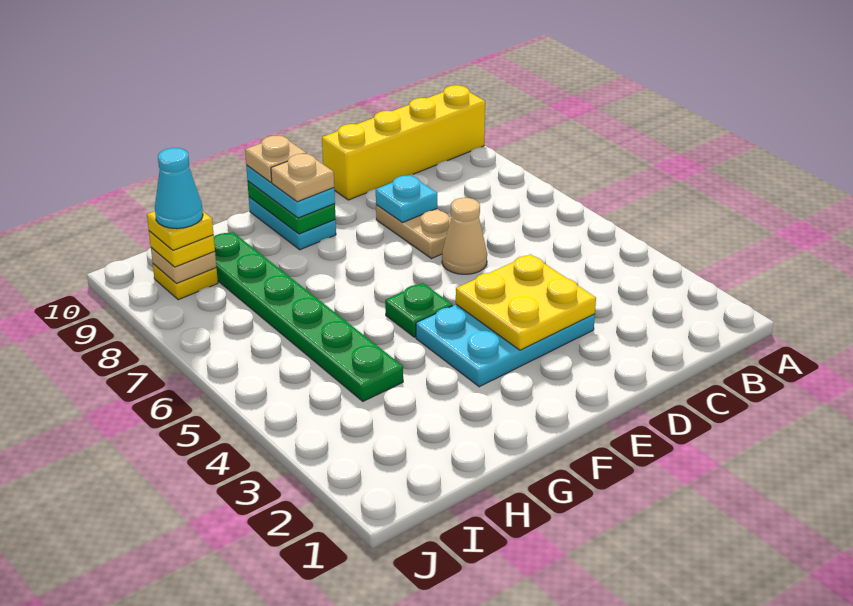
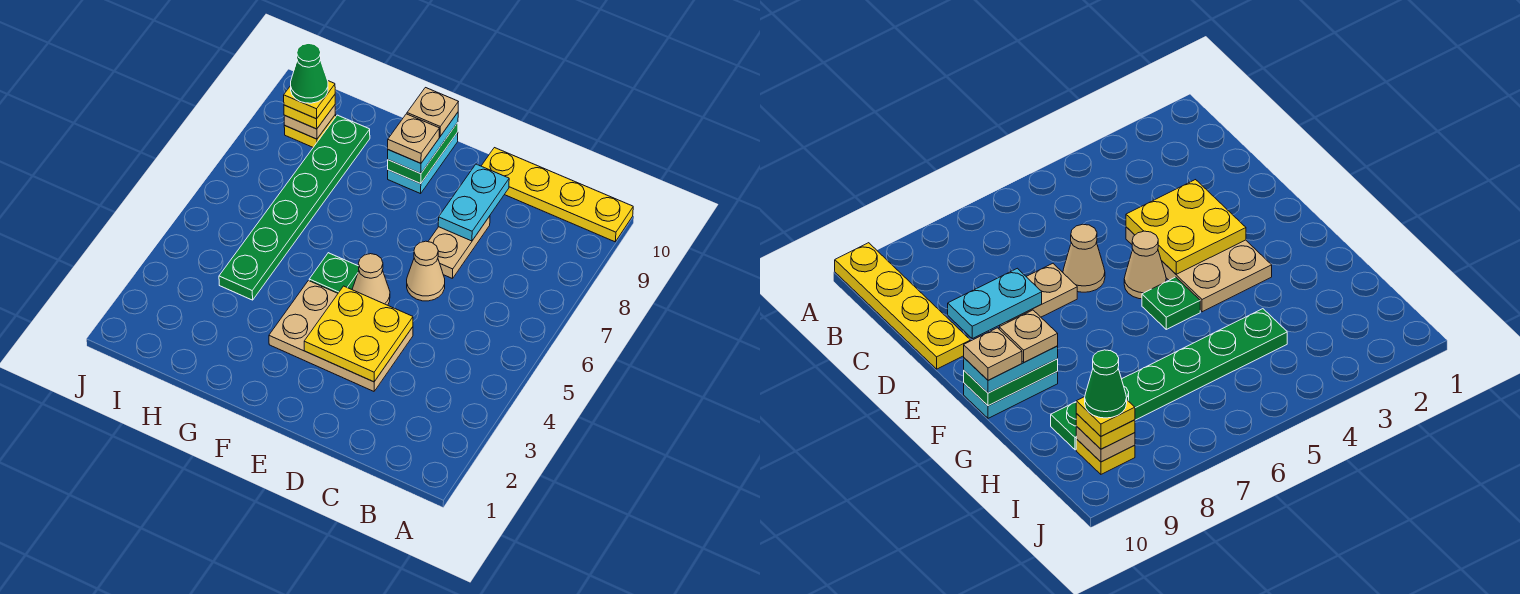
yellow 1x4 brick [322,85,485,200] -> yellow 1x4 plate [482,148,633,242]
cyan 2x3 plate [416,305,595,387] -> tan 2x3 plate [269,281,413,391]
cyan 1x1 plate [376,175,437,223] -> cyan 1x2 plate [438,164,509,241]
none -> tan 1x1 cone [352,254,390,305]
cyan 1x1 cone [155,148,203,229] -> green 1x1 cone [291,43,328,103]

